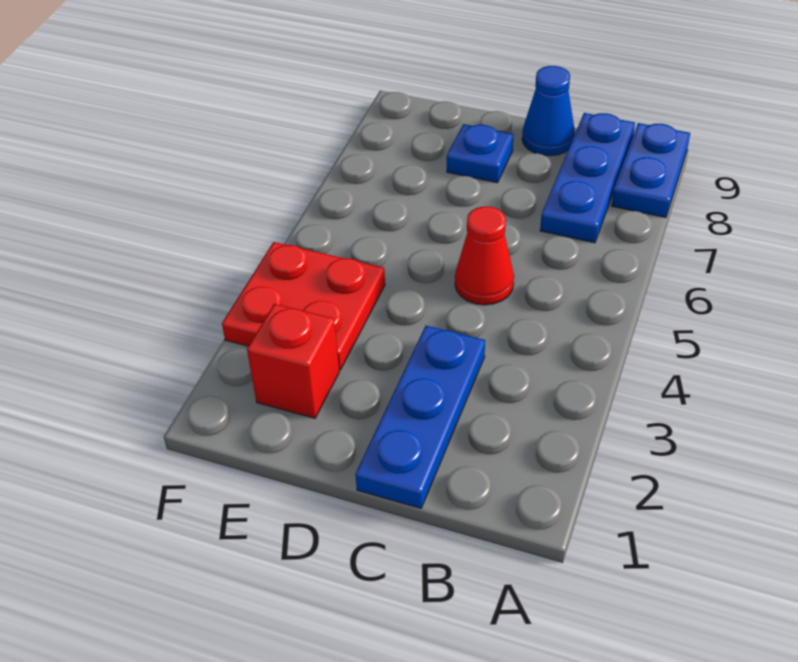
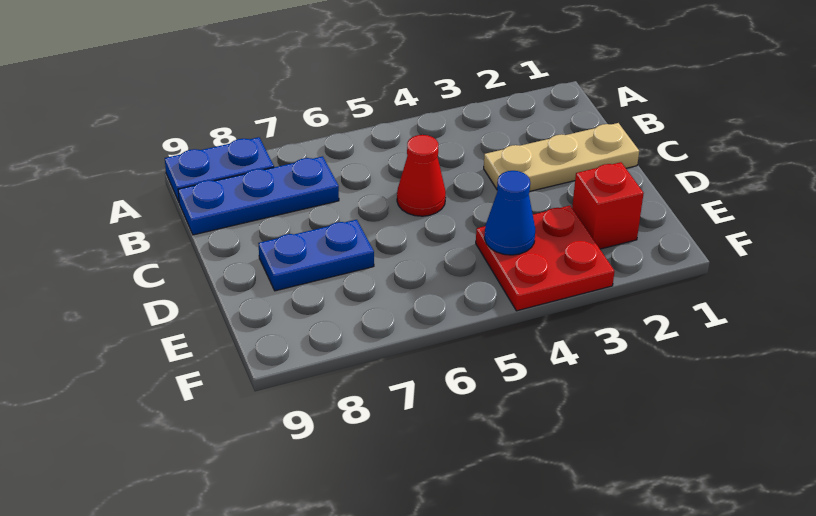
blue 1x3 plate [355,326,485,508] -> tan 1x3 plate [484,123,639,191]
blue 1x1 cone [522,66,575,156] -> blue 1x1 cone moved to [484,171,535,255]
blue 1x1 plate [447,124,514,183] -> blue 1x2 plate [258,220,374,291]

